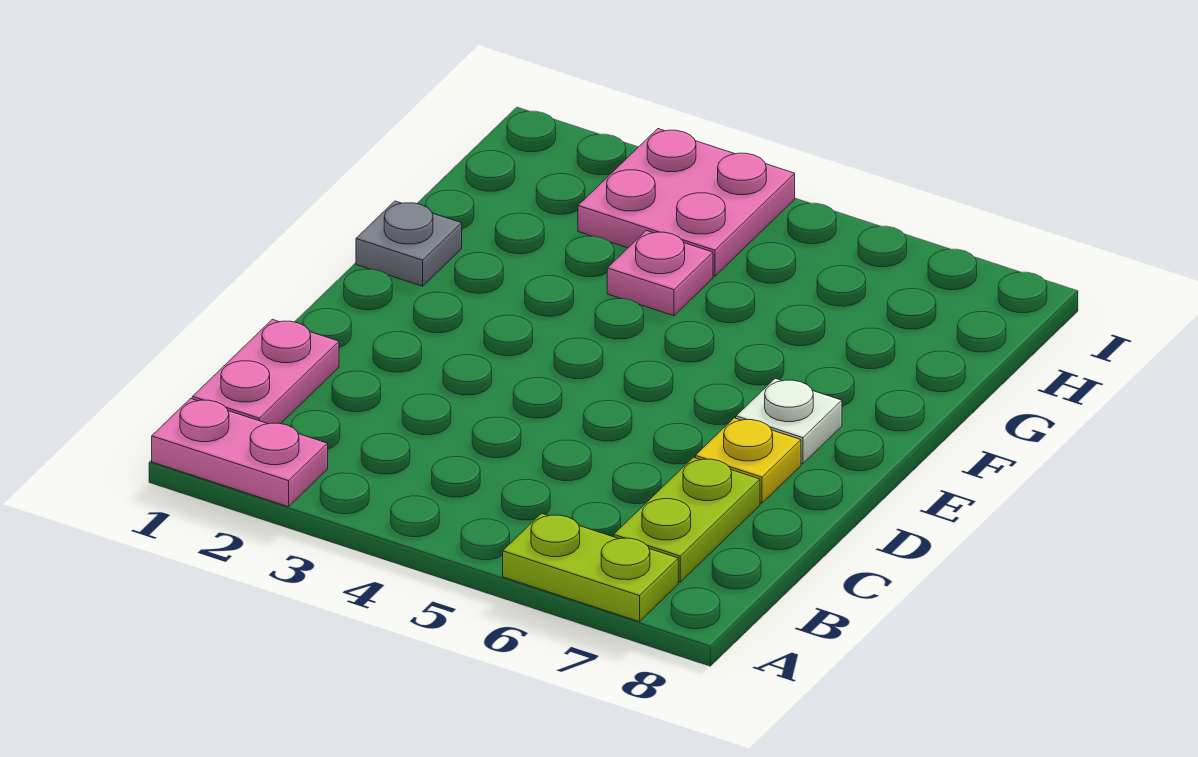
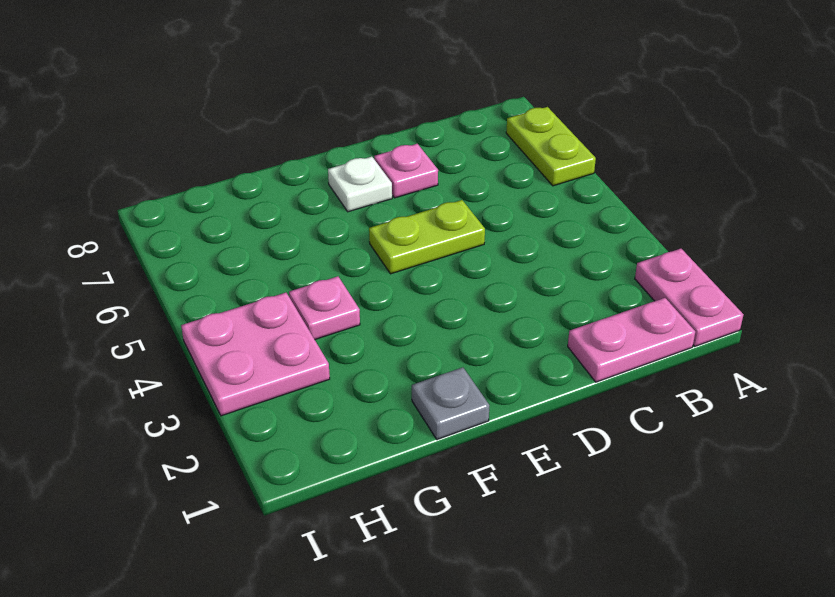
lime 1x2 plate [614,457,760,582] -> lime 1x2 plate moved to [369,200,485,274]
yellow 1x1 plate [695,418,801,503] -> pink 1x1 plate [374,144,438,198]

